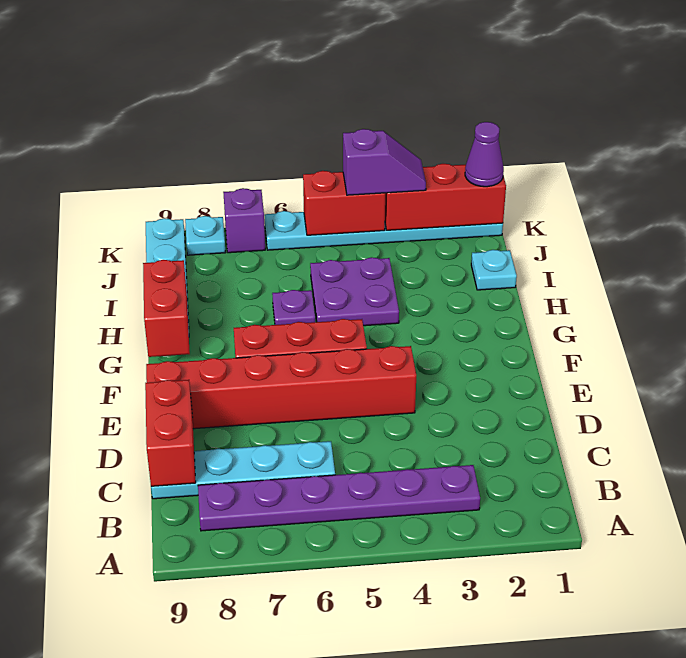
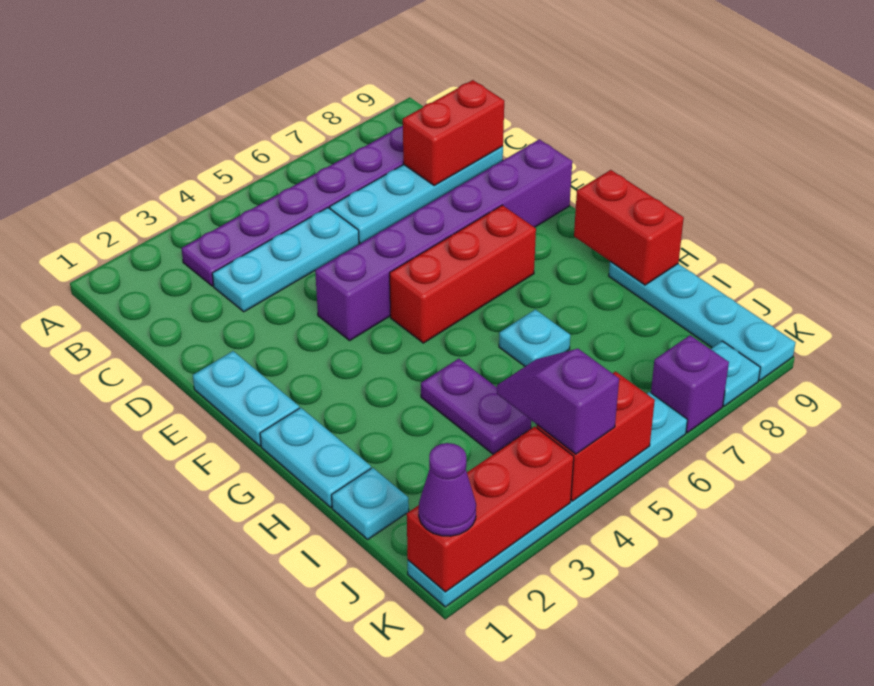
none -> cyan 1x3 plate [212,208,359,312]
red 1x2 brick [145,380,196,486] -> red 1x2 brick turned to [403,80,504,185]
none -> cyan 1x2 plate [193,351,299,446]
red 1x6 brick [146,346,416,429] -> purple 1x6 brick [315,139,572,340]
none -> cyan 1x2 plate [260,408,371,507]
purple 2x2 plate [310,257,399,326] -> purple 1x2 plate [421,359,531,454]
purple 1x1 plate [272,290,315,325] -> cyan 1x1 plate [499,309,570,366]
purple 1x2 slope [343,129,426,195] -> purple 1x2 slope turned to [497,349,619,454]

